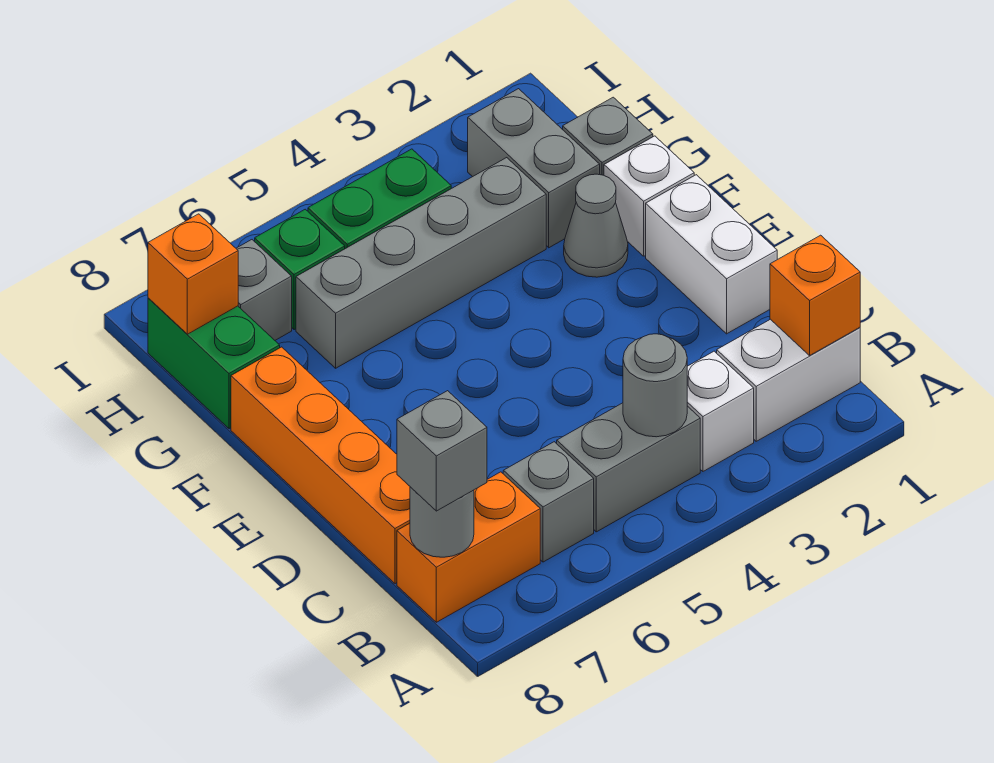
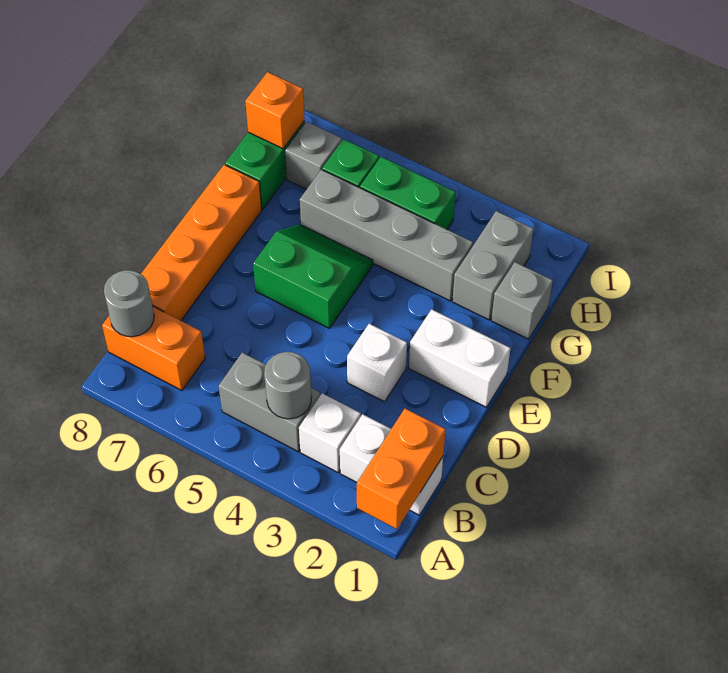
orange 1x1 brick [770,235,860,356] -> orange 1x2 brick [357,409,446,529]
grey 1x1 brick [503,442,594,562] -> none
grey 1x1 brick [397,391,487,511] -> none
white 1x2 brick [646,175,777,334] -> white 1x2 brick turned to [409,309,510,407]
none -> green 2x2 slope [253,225,373,328]
white 1x1 brick [604,136,694,256] -> white 1x1 brick moved to [347,324,407,402]
grey 1x1 cone [564,174,628,277] -> none

